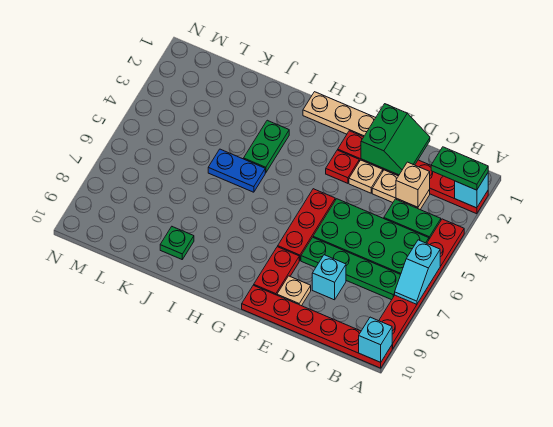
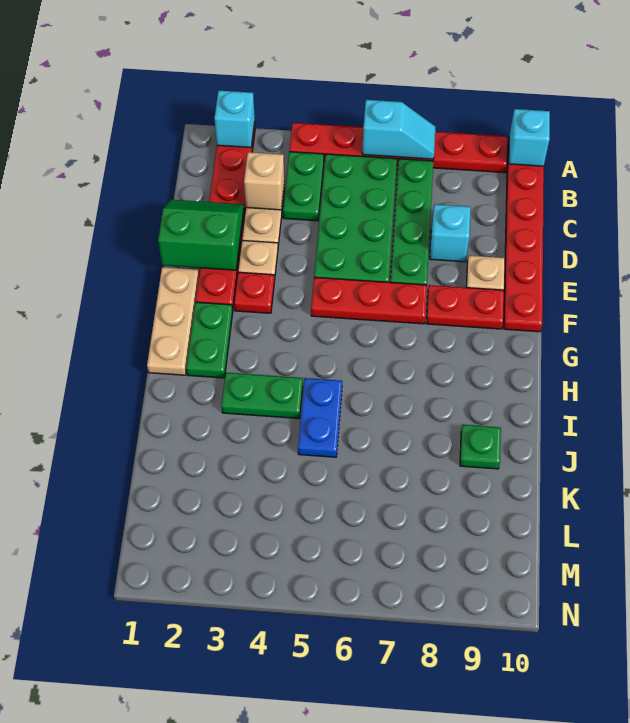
green 1x2 plate [431,147,488,190] -> green 1x2 plate moved to [186,302,233,378]

